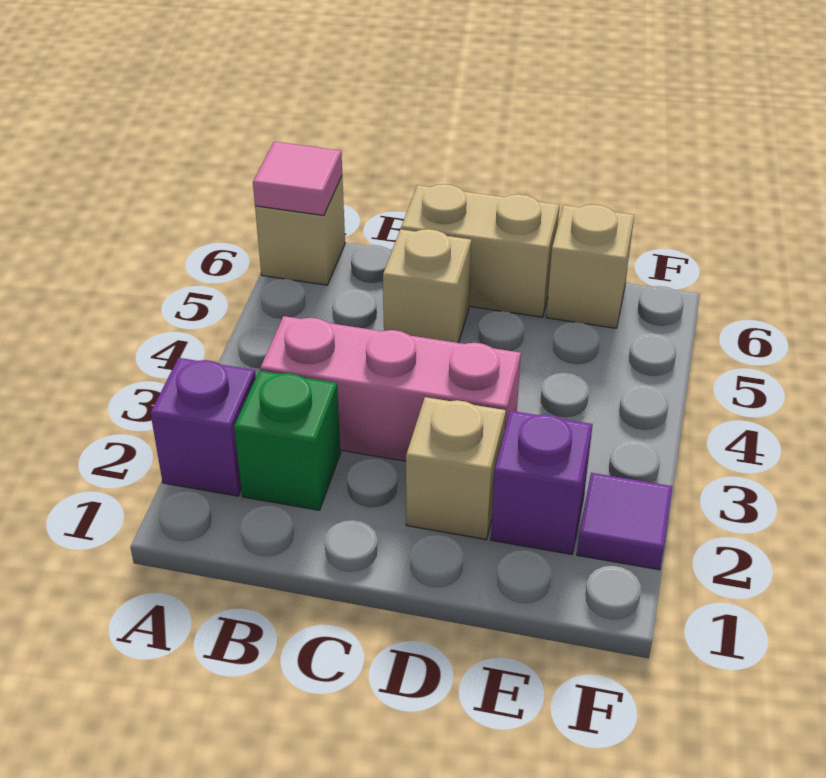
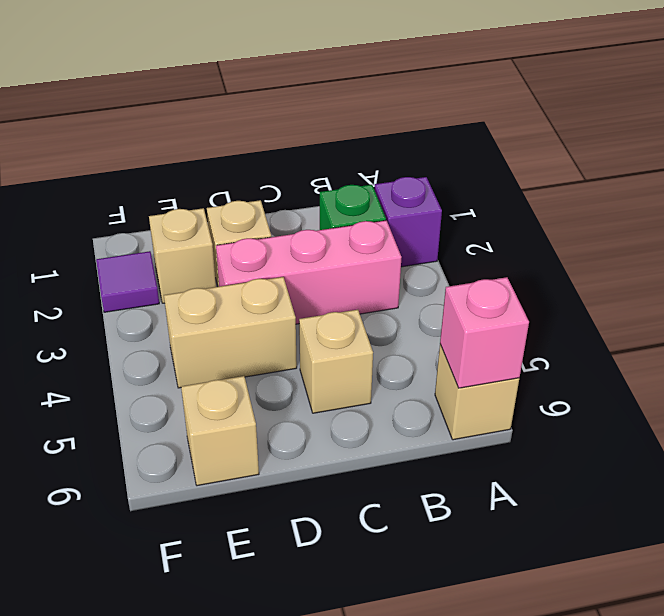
pink 1x1 tile [253,142,342,215] -> pink 1x1 brick [440,277,529,388]
tan 1x2 brick [401,184,560,317] -> tan 1x2 brick moved to [164,277,297,388]
purple 1x1 brick [491,411,593,554] -> tan 1x1 brick [149,208,216,303]

